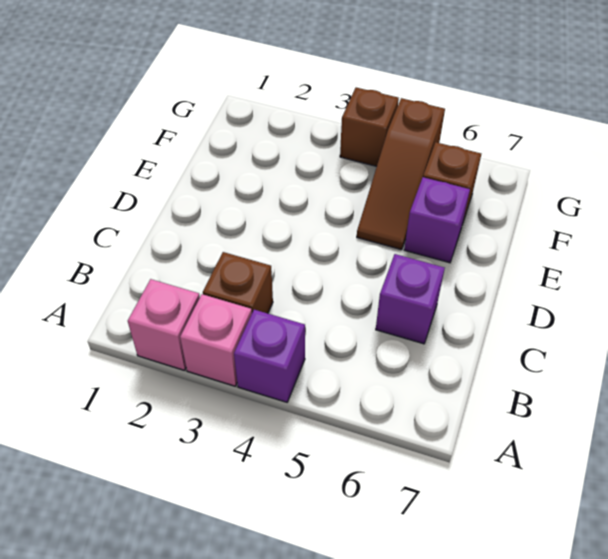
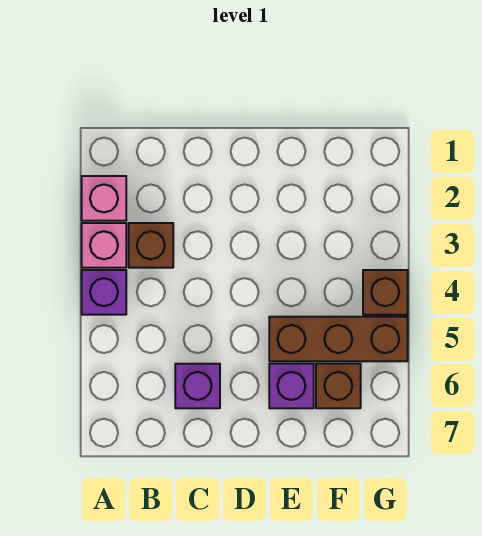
brown 1x3 slope [357,98,445,250] -> brown 1x3 brick [269,317,408,361]

